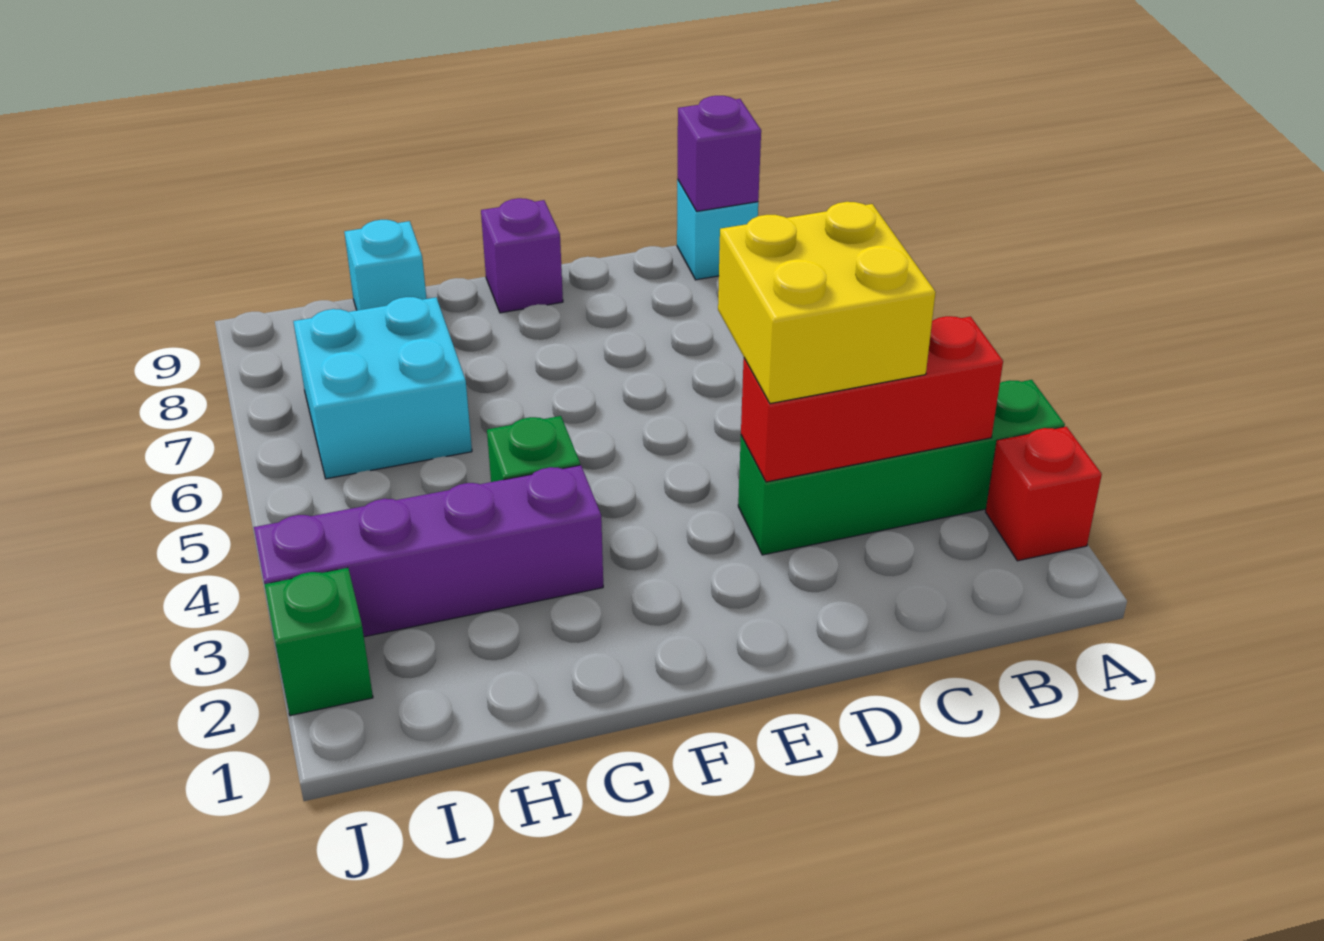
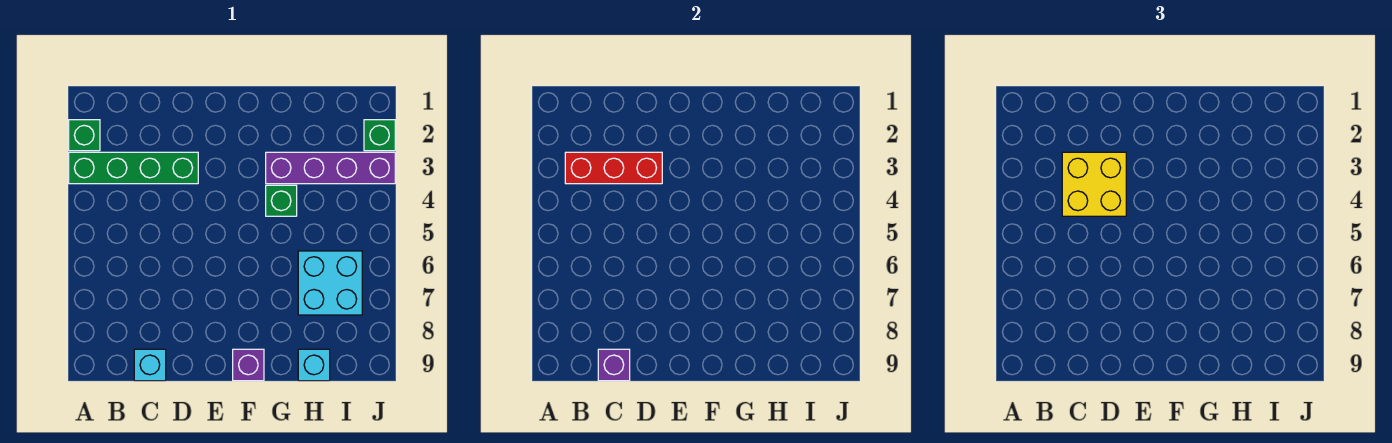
red 1x1 brick [986,427,1102,561] -> green 1x1 brick [69,120,100,151]

